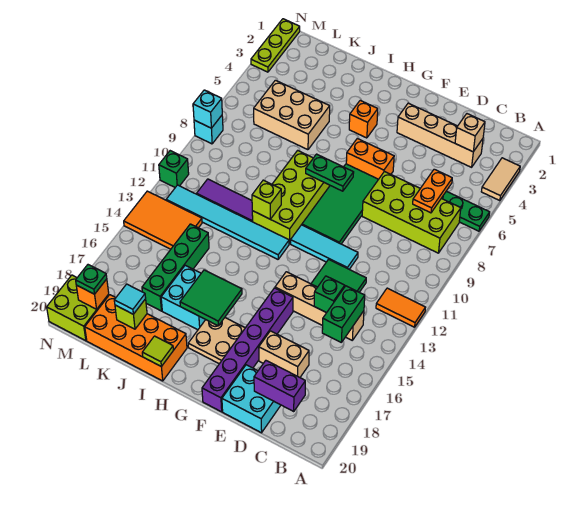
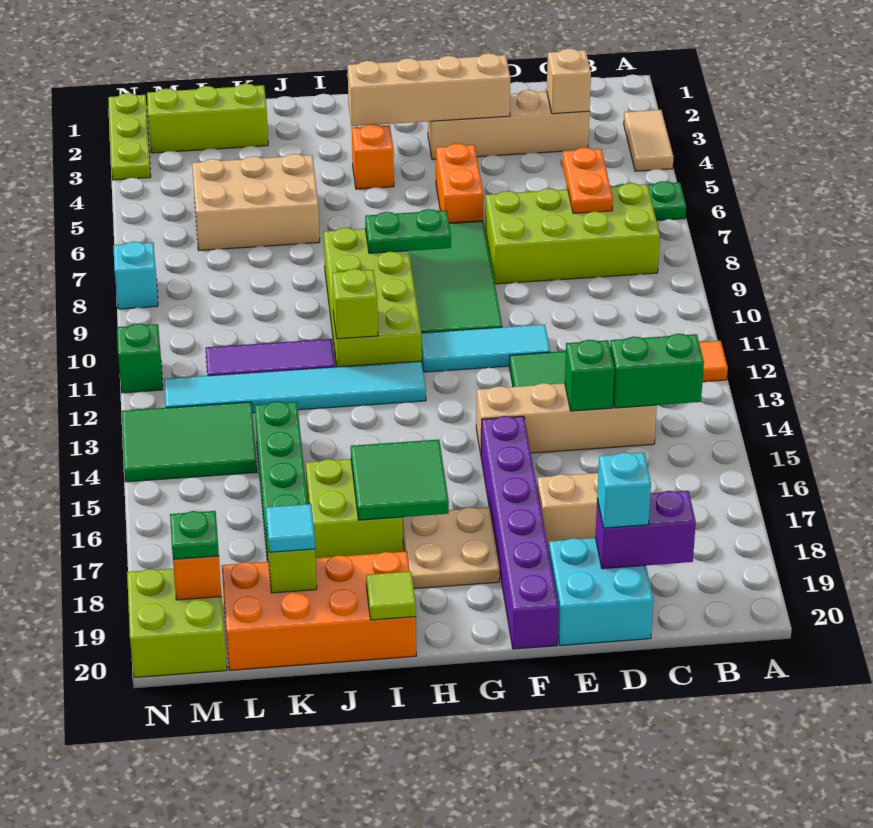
green 1x2 brick [322,286,365,342] -> green 1x2 brick turned to [610,334,704,408]
none -> tan 1x4 brick [348,53,510,126]
orange 1x2 brick [346,139,394,179] -> orange 1x2 brick turned to [436,143,483,223]
cyan 2x2 brick [161,265,205,330] -> lime 2x2 brick [306,459,403,558]
none -> lime 1x3 brick [147,84,268,153]
orange 2x3 tile [124,191,202,249] -> green 2x3 tile [122,402,257,482]
cyan 1x1 brick [193,90,222,128] -> cyan 1x1 brick moved to [597,452,651,528]

